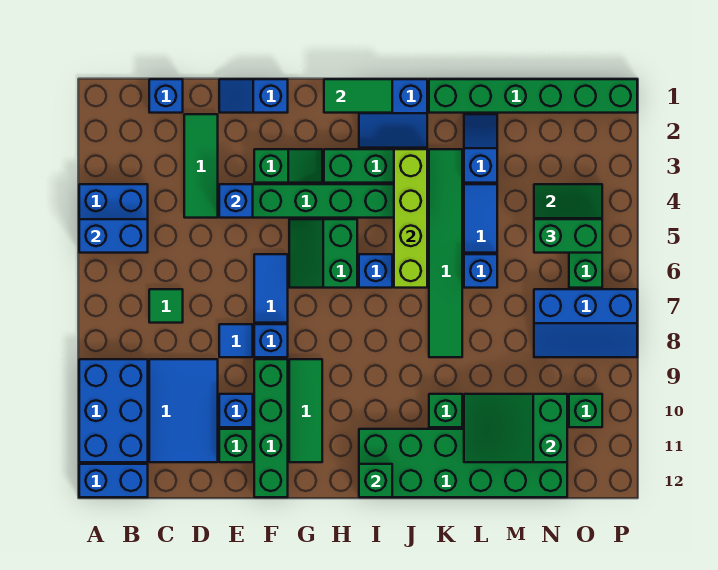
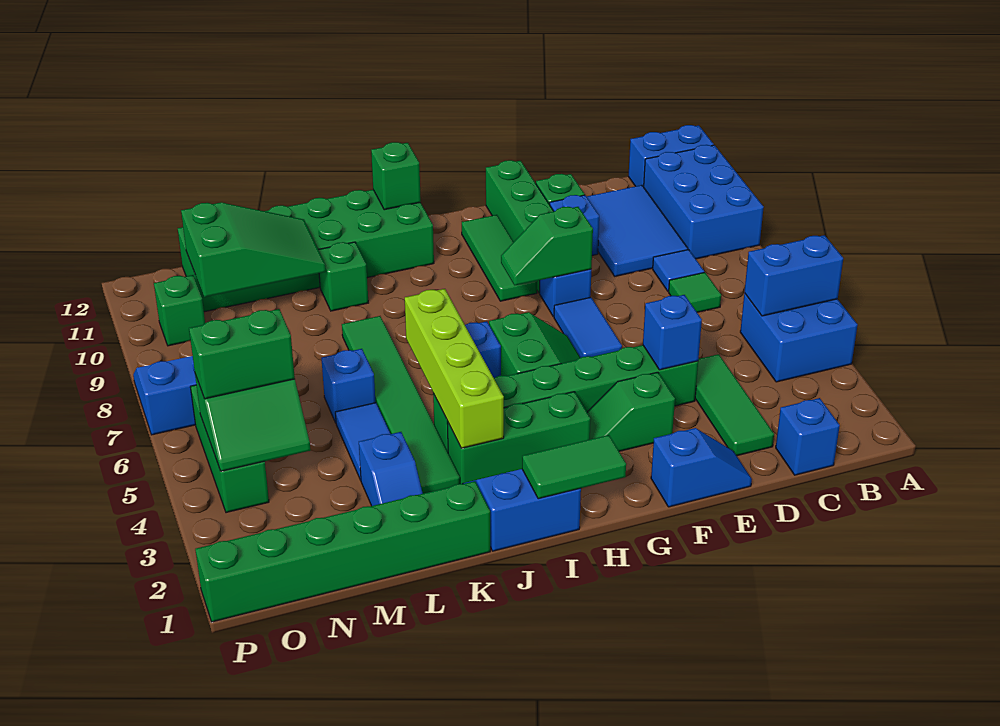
blue 1x1 tile [219,324,253,357] -> blue 1x1 tile moved to [653,250,704,291]
none -> green 1x2 slope [501,207,593,286]

